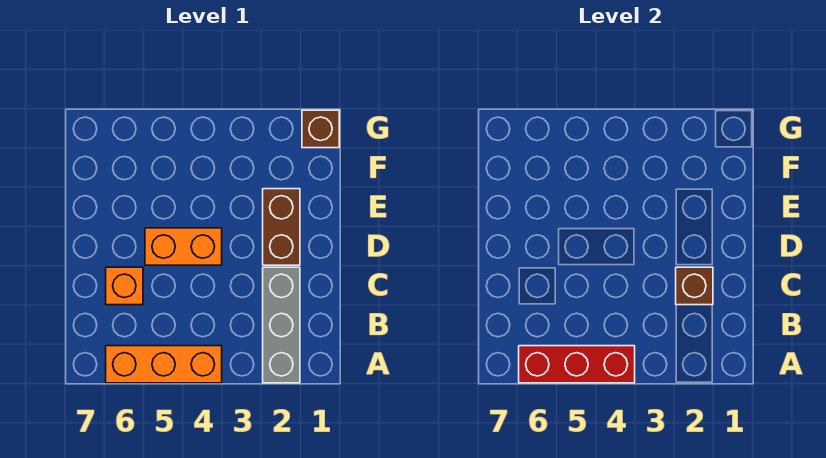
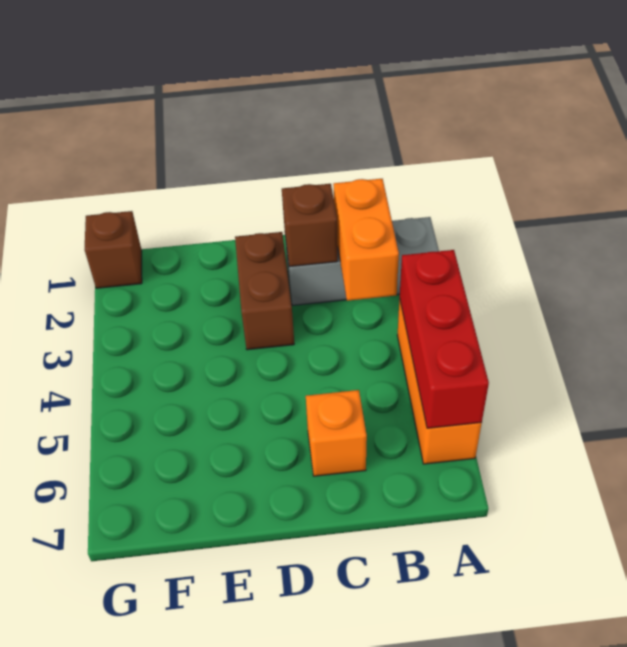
brown 1x2 brick [263,189,300,265] -> brown 1x2 brick turned to [235,232,294,350]
orange 1x2 brick [145,228,222,265] -> orange 1x2 brick moved to [333,179,399,301]

